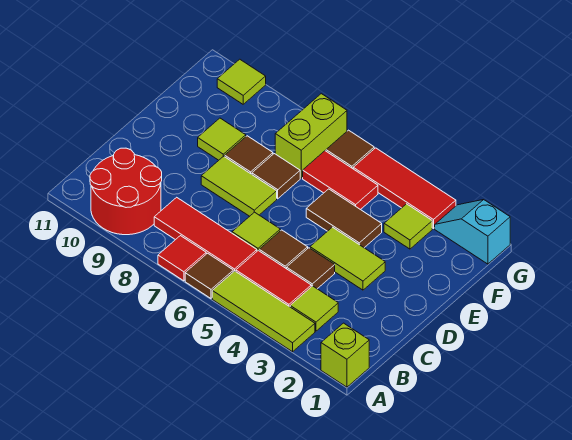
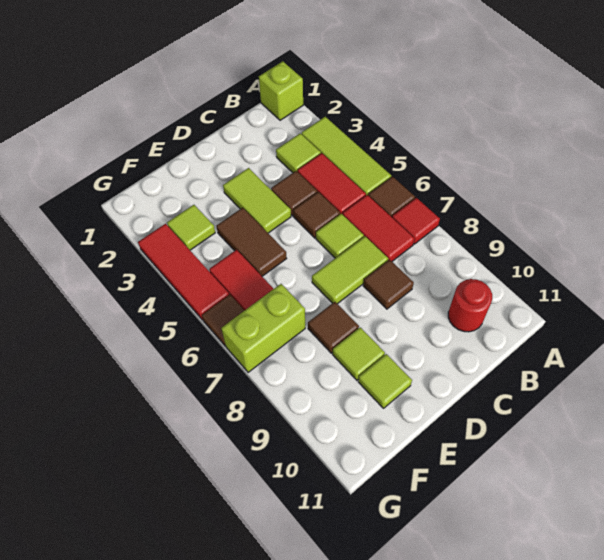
red 2x2 round brick [90,148,162,235] -> red 1x1 round brick [448,279,492,332]
red 1x3 tile [154,197,257,272] -> red 1x2 tile [342,195,414,261]
lime 1x2 tile [201,156,277,216] -> lime 1x2 tile turned to [312,236,388,304]
brown 1x1 tile [252,154,300,199] -> brown 1x1 tile moved to [363,259,414,309]
cyan 1x2 slope [435,200,510,264] -> none
lime 1x1 tile [217,59,266,104] -> lime 1x1 tile moved to [358,354,412,408]

